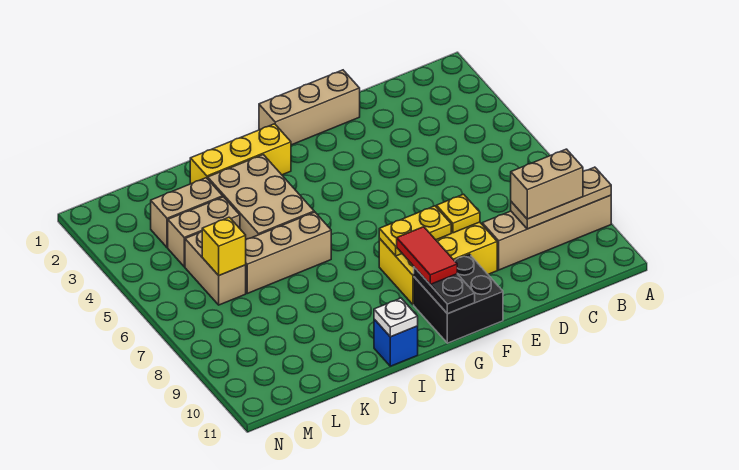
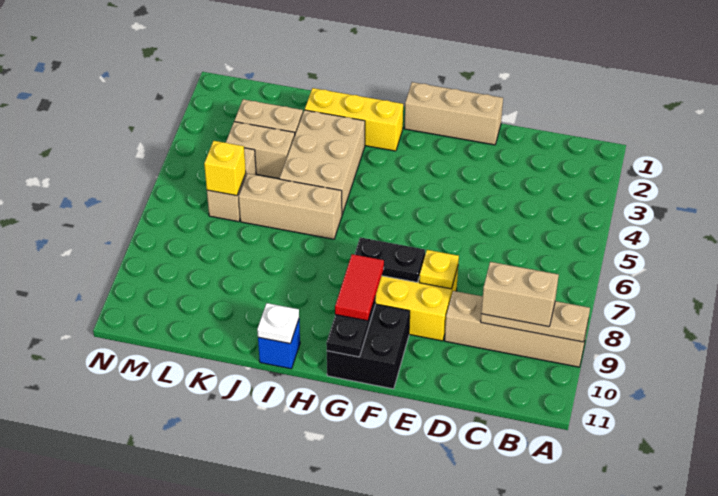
yellow 1x2 plate [379,206,451,256] -> black 1x2 plate [354,237,425,282]

